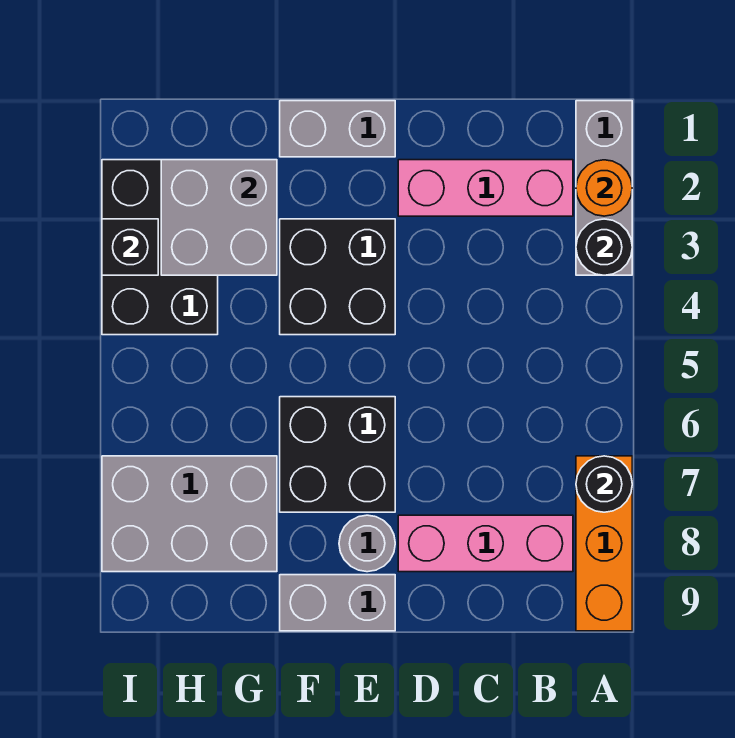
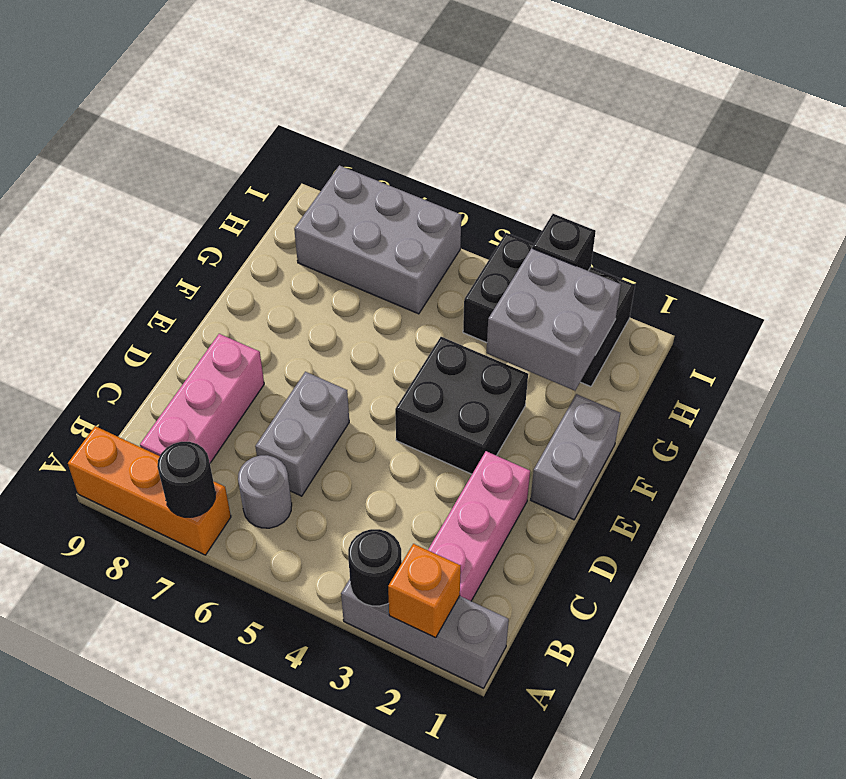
orange 1x1 round brick [576,160,632,216] -> orange 1x1 brick [388,544,461,638]
black 2x2 brick [280,397,395,512] -> none
grey 1x1 round brick [339,515,395,572] -> grey 1x1 round brick moved to [238,455,292,528]
grey 1x2 brick [280,575,395,631] -> grey 1x2 brick moved to [255,372,349,496]
grey 2x3 brick [102,456,277,572] -> grey 2x3 brick turned to [294,165,461,314]

